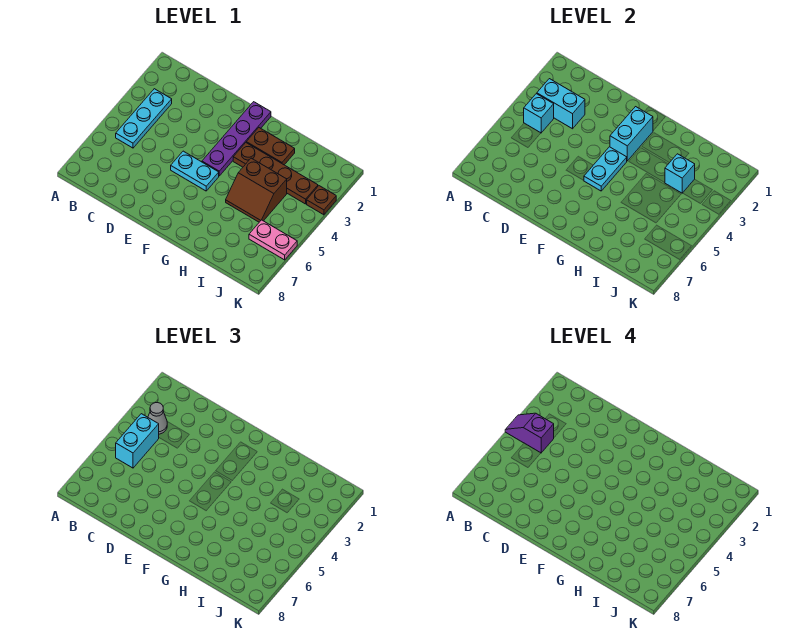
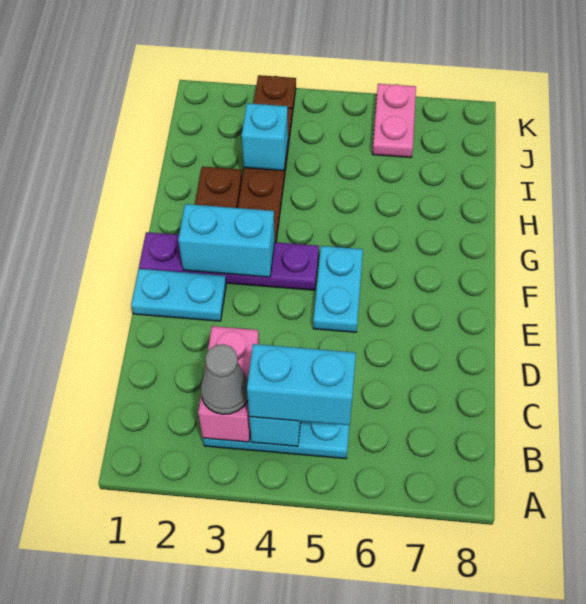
purple 1x2 slope [505,413,554,453] -> none
cyan 1x2 brick [537,79,585,129] -> pink 1x2 brick [198,326,259,442]
cyan 1x2 plate [584,147,627,191] -> cyan 1x2 plate moved to [131,269,226,321]
brown 2x2 slope [226,158,287,222] -> none

